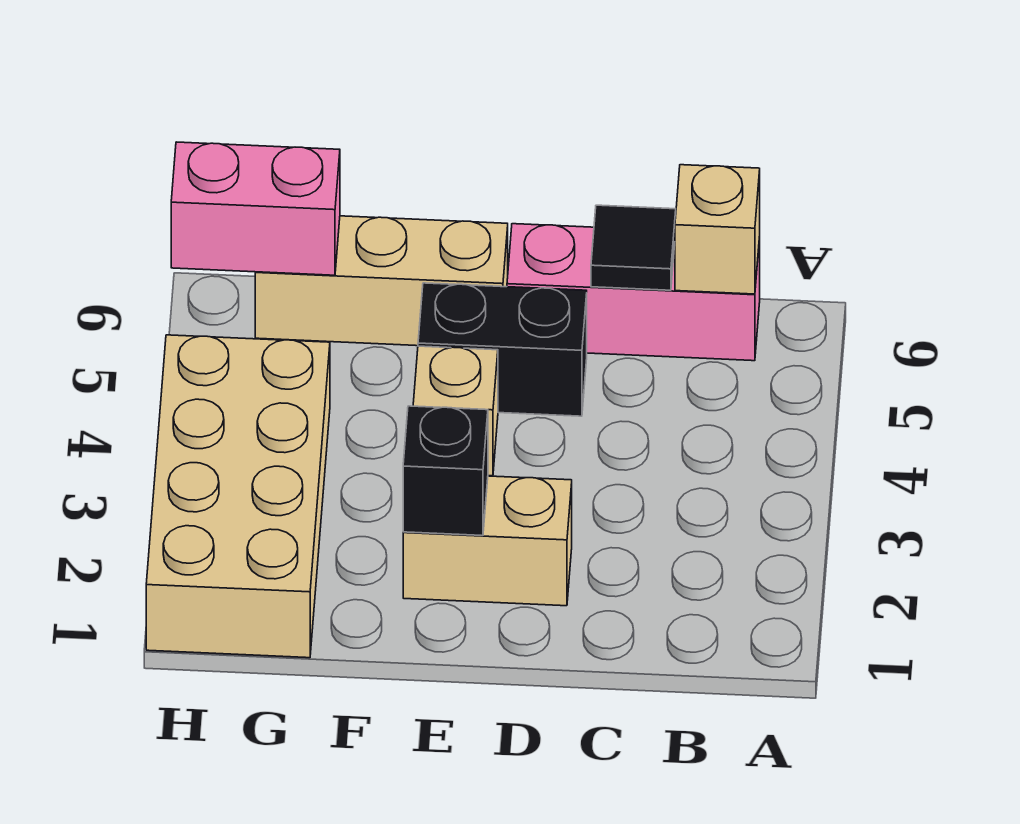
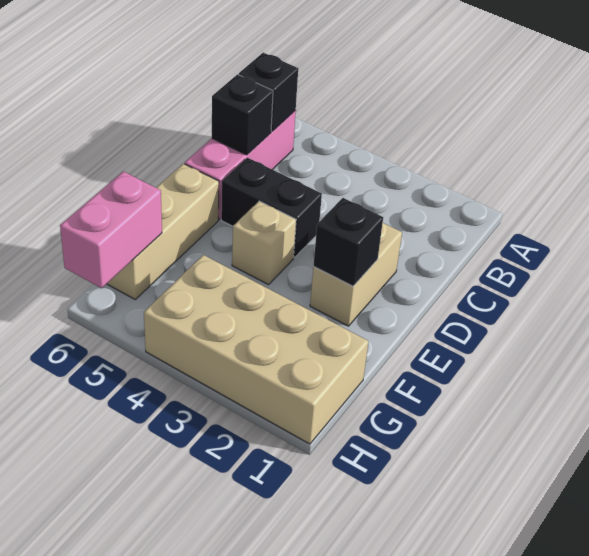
tan 1x1 brick [675,165,760,294] -> black 1x1 brick [239,53,298,131]
black 1x1 tile [591,205,676,290] -> black 1x1 brick [212,74,273,155]
black 1x2 brick [418,283,587,416] -> black 1x2 brick turned to [221,158,322,258]

